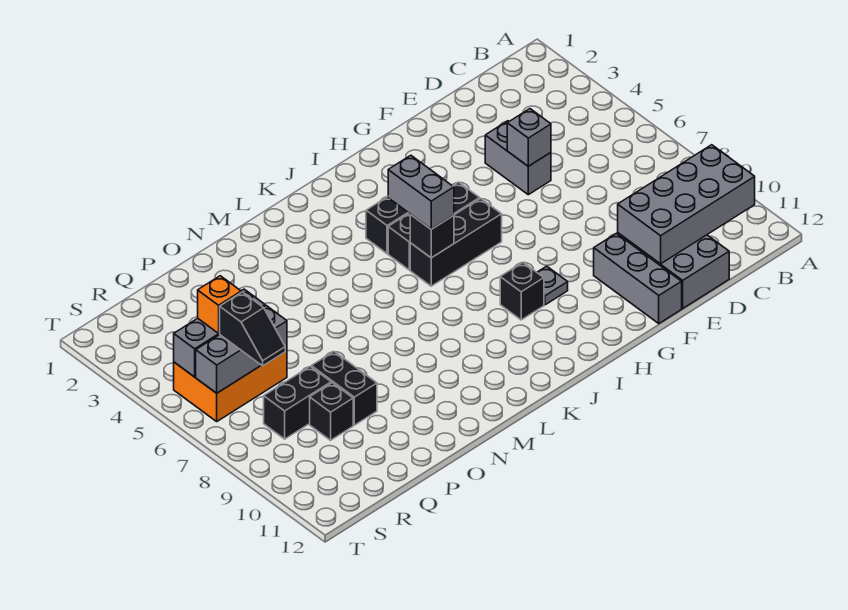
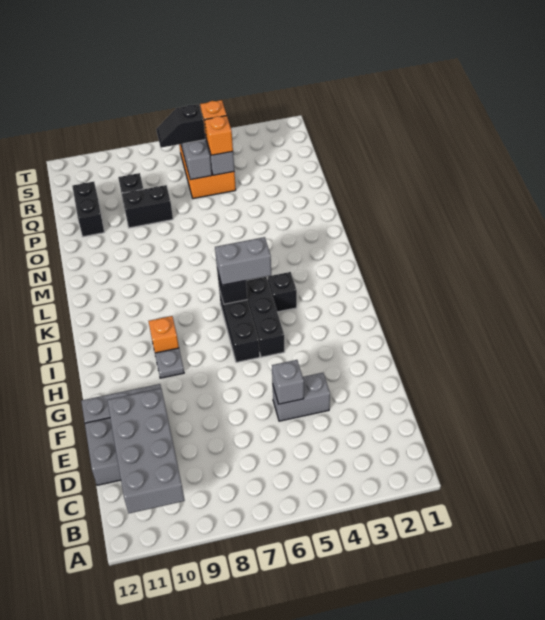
black 1x1 brick [500,262,544,320] -> orange 1x1 brick [149,316,179,353]
none -> orange 1x1 brick [205,116,233,155]
black 1x2 brick [264,367,331,439] -> black 1x2 brick moved to [72,182,104,237]

